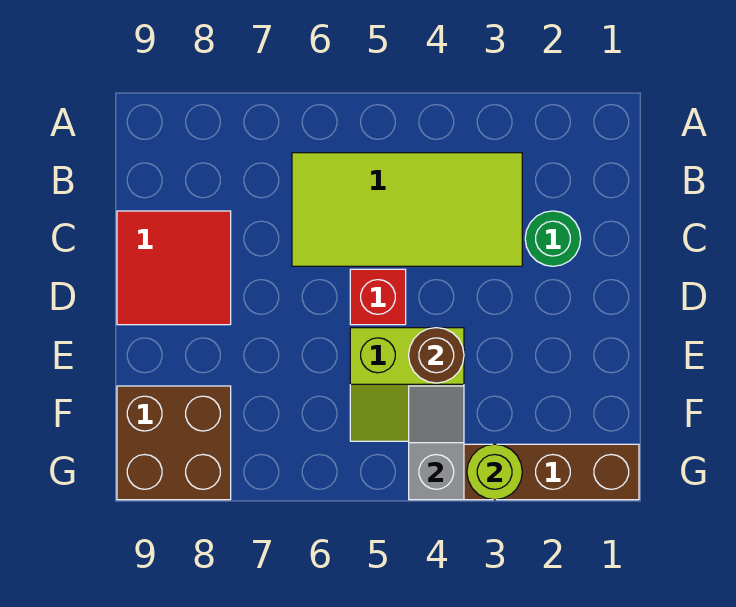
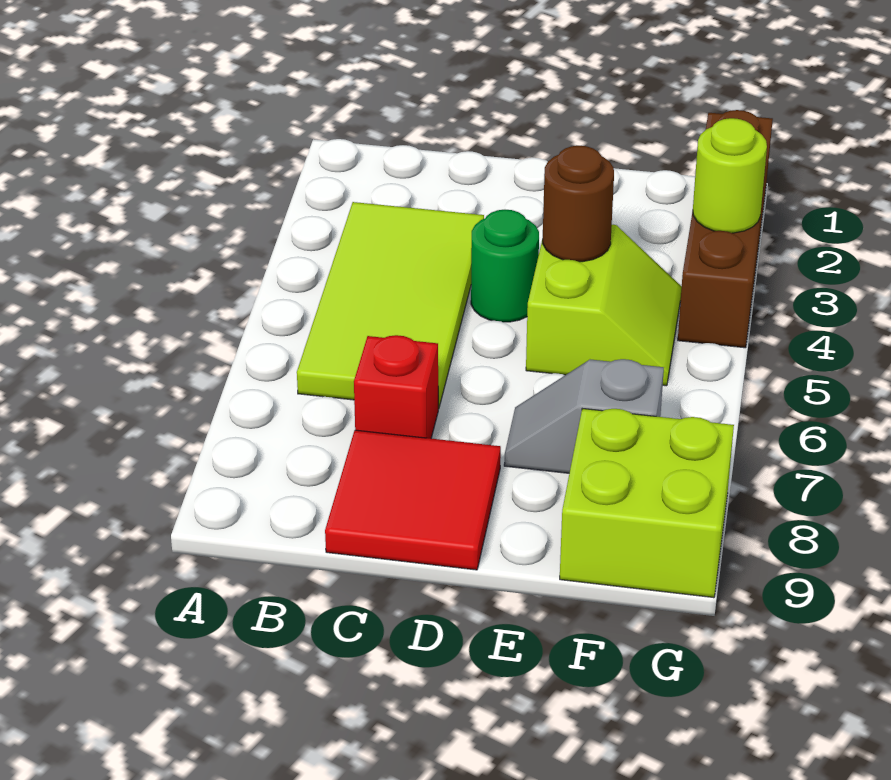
green 1x1 round brick [525,211,581,266] -> green 1x1 round brick moved to [471,209,539,322]
red 1x1 brick [350,269,406,325] -> red 1x1 brick moved to [354,335,439,438]
grey 1x2 slope [409,386,464,500] -> grey 1x2 slope moved to [504,359,664,473]
brown 2x2 brick [117,386,231,500] -> lime 2x2 brick [560,409,734,598]

